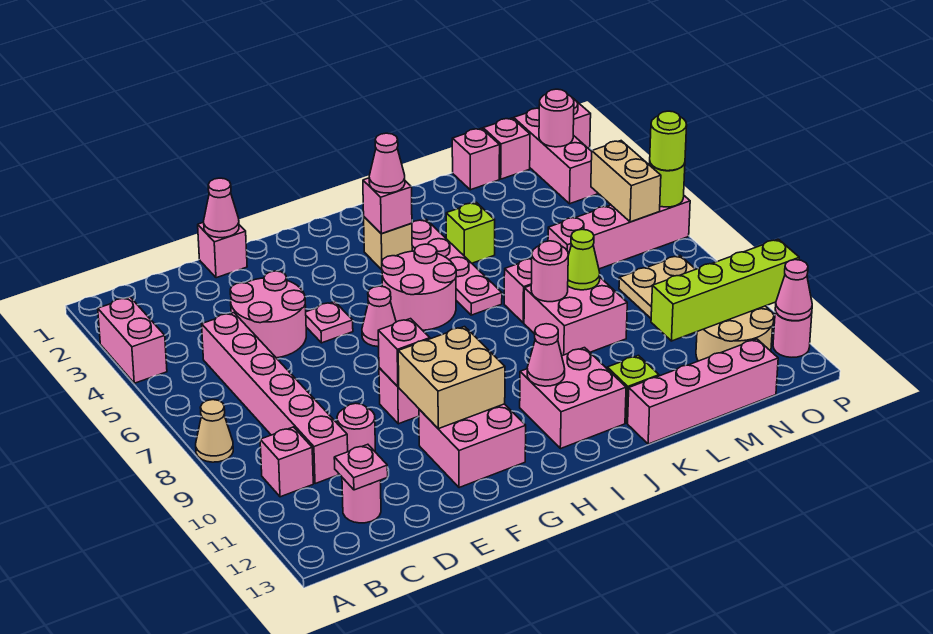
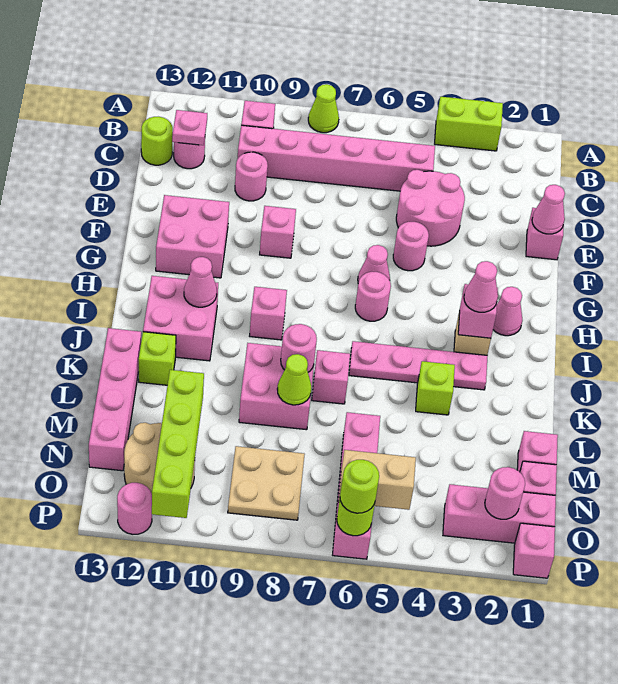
pink 1x2 brick [98,297,167,383] -> lime 1x2 brick [435,97,503,151]
tan 1x1 cone [196,400,233,462] -> lime 1x1 cone [308,84,339,133]
none -> lime 1x1 round brick [141,117,173,165]
pink 1x1 plate [306,302,353,343] -> pink 1x1 round brick [393,222,429,271]
pink 1x1 brick [378,319,430,387] -> pink 1x1 brick moved to [250,287,287,340]
tan 2x2 brick [398,327,505,429] -> none
pink 2x2 round brick [382,244,456,330] -> pink 1x1 round brick [355,272,391,321]
pink 1x1 cone [775,260,812,321] -> pink 1x1 cone moved to [493,287,522,336]

